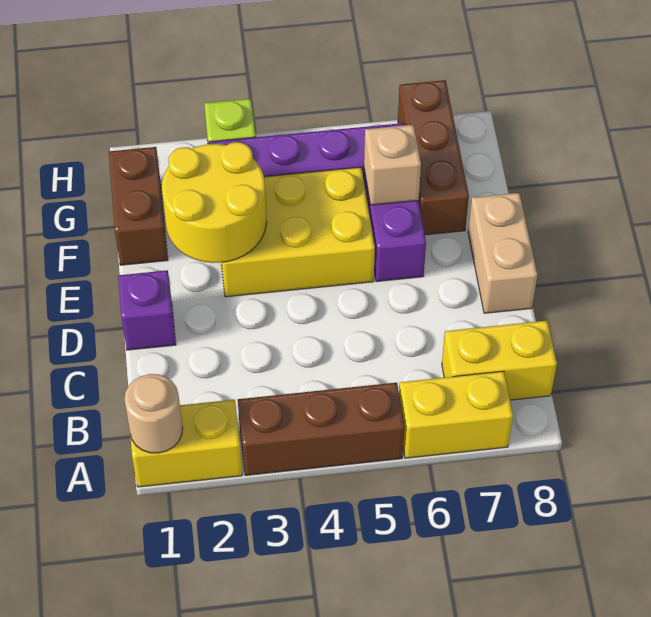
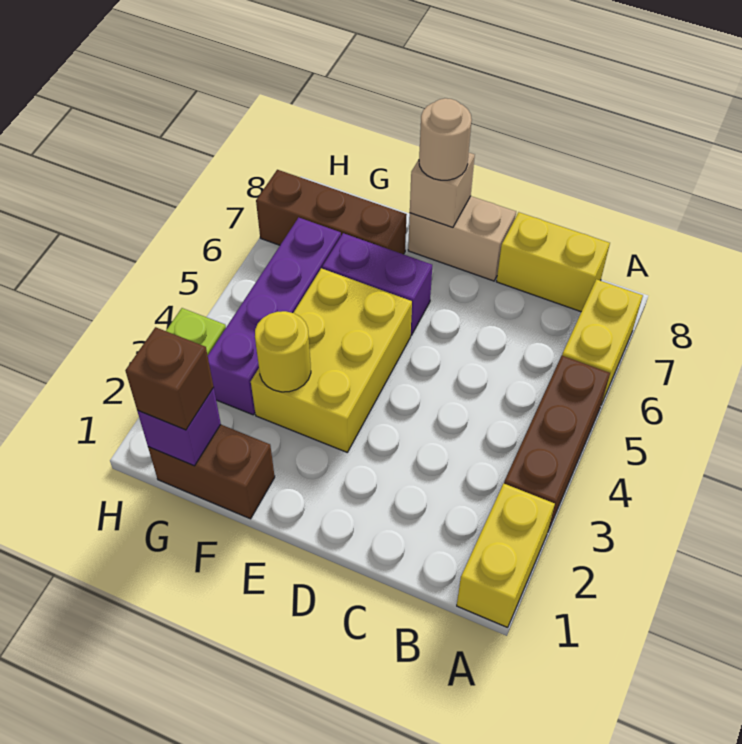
tan 1x1 round brick [125,374,183,453] -> tan 1x1 round brick moved to [419,98,472,180]
yellow 1x2 brick [442,321,557,400] -> yellow 1x2 brick turned to [496,212,610,312]
purple 1x1 brick [118,270,176,350] -> purple 1x1 brick moved to [137,388,221,466]
yellow 2x2 round brick [162,142,267,263] -> yellow 1x1 round brick [255,311,311,392]
tan 1x1 brick [364,125,421,205] -> tan 1x1 brick moved to [410,153,475,227]
none -> brown 1x1 brick [125,327,214,430]

